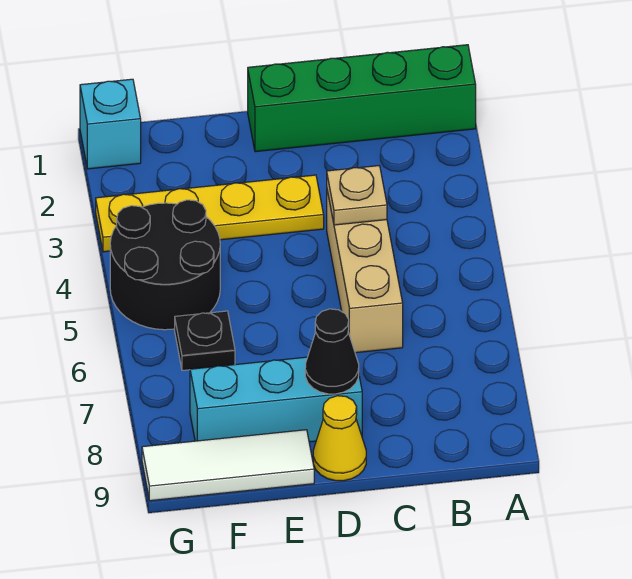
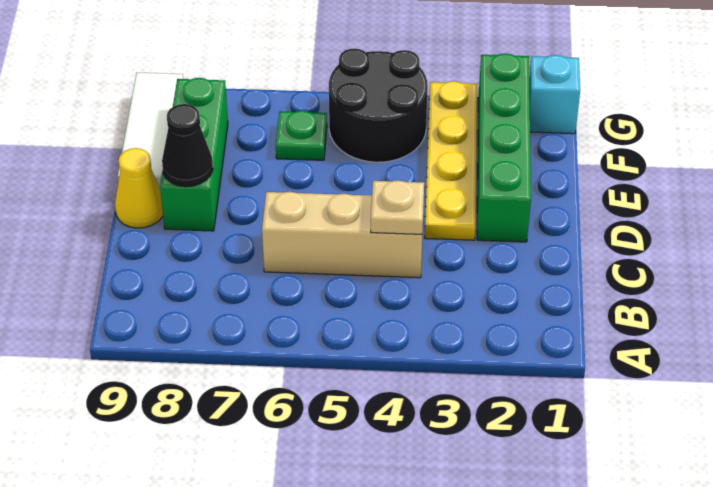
green 1x4 brick [248,45,476,152] -> green 1x4 brick moved to [477,53,531,242]
cyan 1x3 brick [190,357,362,442] -> green 1x3 brick [160,78,228,231]
black 1x1 plate [175,311,235,371] -> green 1x1 plate [276,111,327,160]

